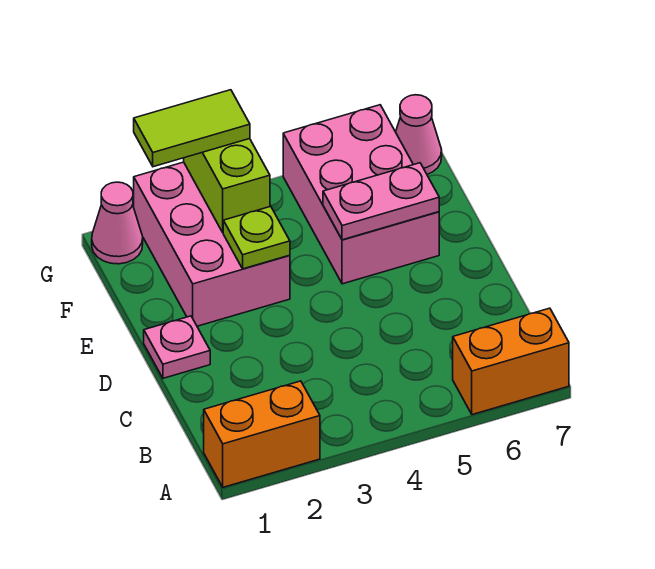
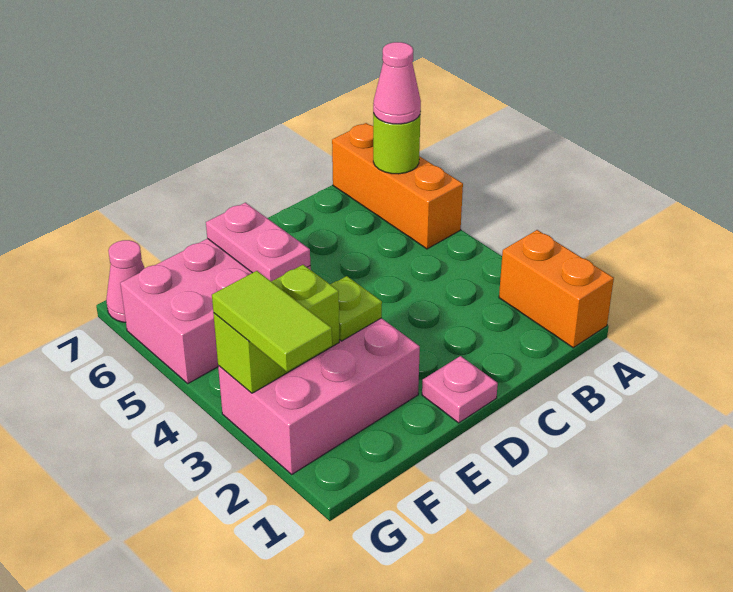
orange 1x2 brick [453,308,569,415] -> orange 1x3 brick [332,123,463,249]
none -> lime 1x1 round brick [373,112,421,174]
pink 1x1 cone [92,182,143,264] -> pink 1x1 cone moved to [373,42,421,124]

